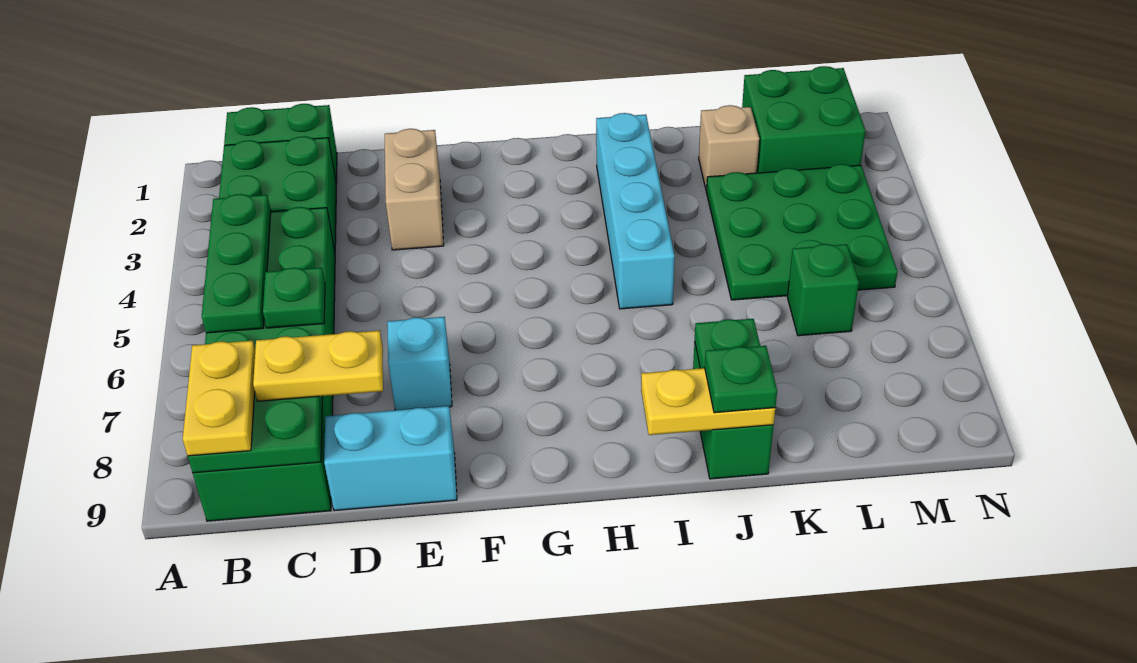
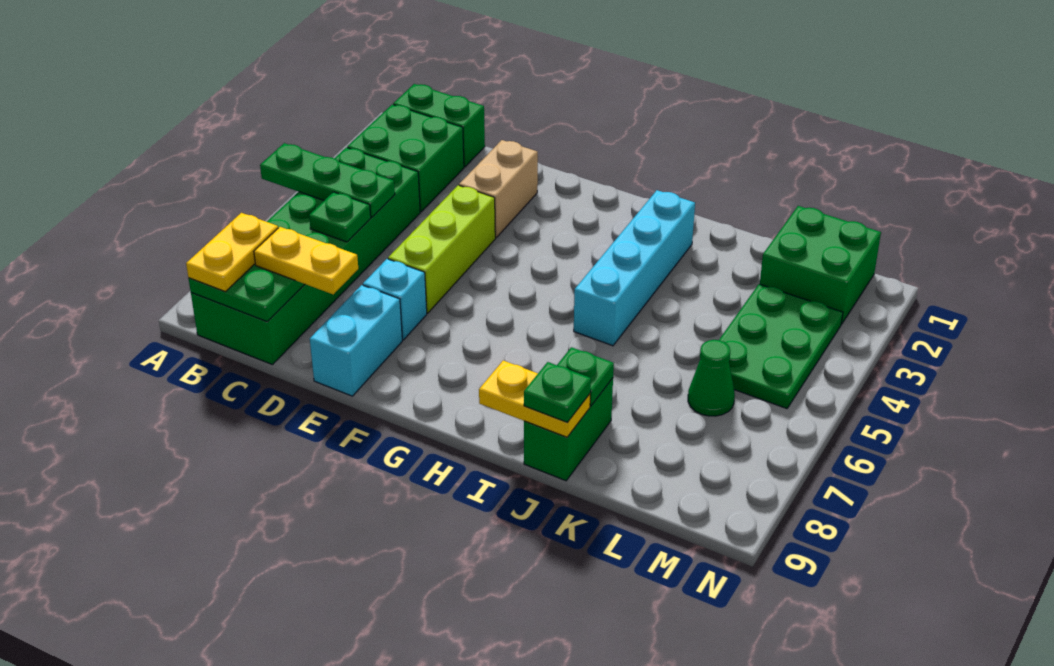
green 1x3 plate [202,194,271,333] -> green 1x3 plate turned to [260,143,395,217]
cyan 1x2 brick [324,406,457,511] -> cyan 1x2 brick turned to [310,285,402,396]
none -> lime 1x3 brick [388,185,495,313]
tan 1x1 brick [699,105,759,191] -> none
green 3x3 plate [706,164,898,300] -> green 2x3 plate [719,284,843,409]
green 1x1 brick [787,244,859,336] -> green 1x1 cone [688,340,735,416]

